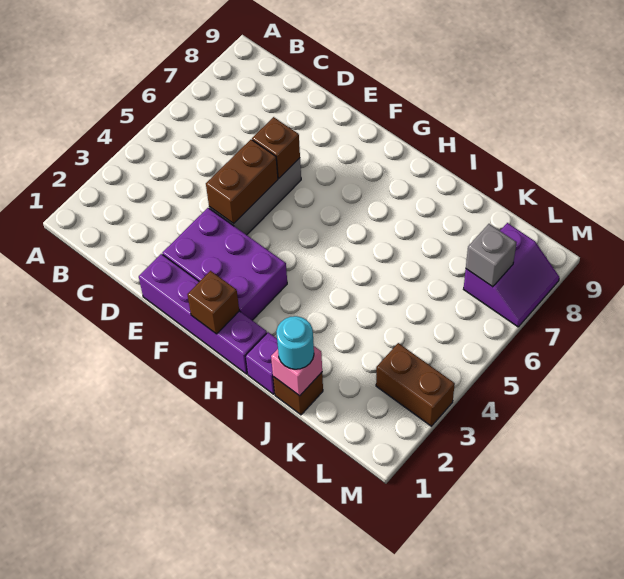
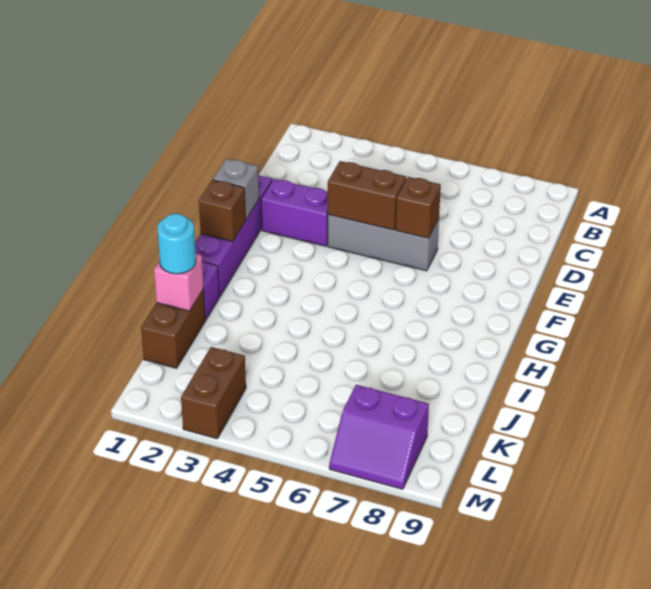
purple 2x3 brick [162,208,287,320] -> purple 1x2 brick [261,179,328,246]
brown 1x1 brick [273,372,323,415] -> brown 1x2 brick [141,289,205,368]
grey 1x1 brick [466,224,516,287] -> grey 1x1 brick moved to [213,159,259,219]

